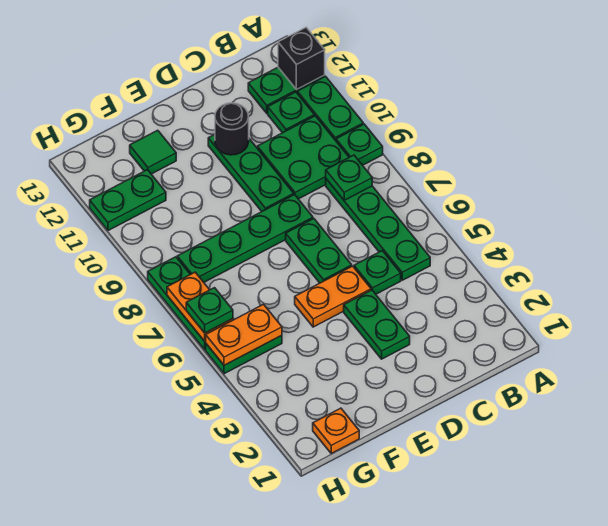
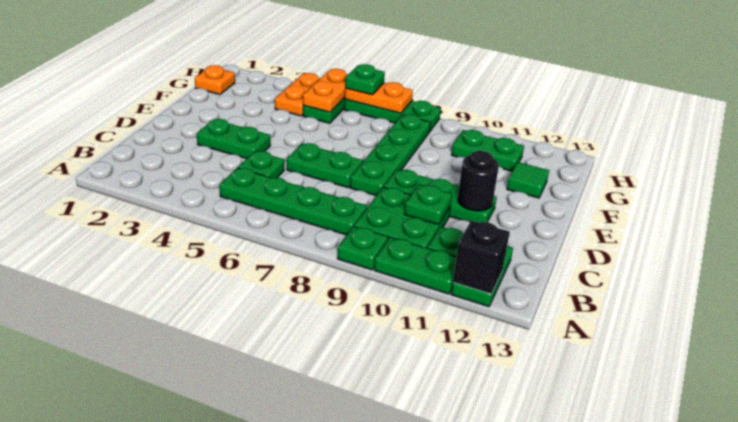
green 1x1 plate [326,155,372,200] -> green 1x1 plate moved to [405,184,452,225]
orange 1x2 plate [295,266,371,327] -> orange 1x2 plate moved to [275,73,320,116]
green 1x2 plate [90,170,166,231] -> green 1x2 plate turned to [451,130,524,171]

